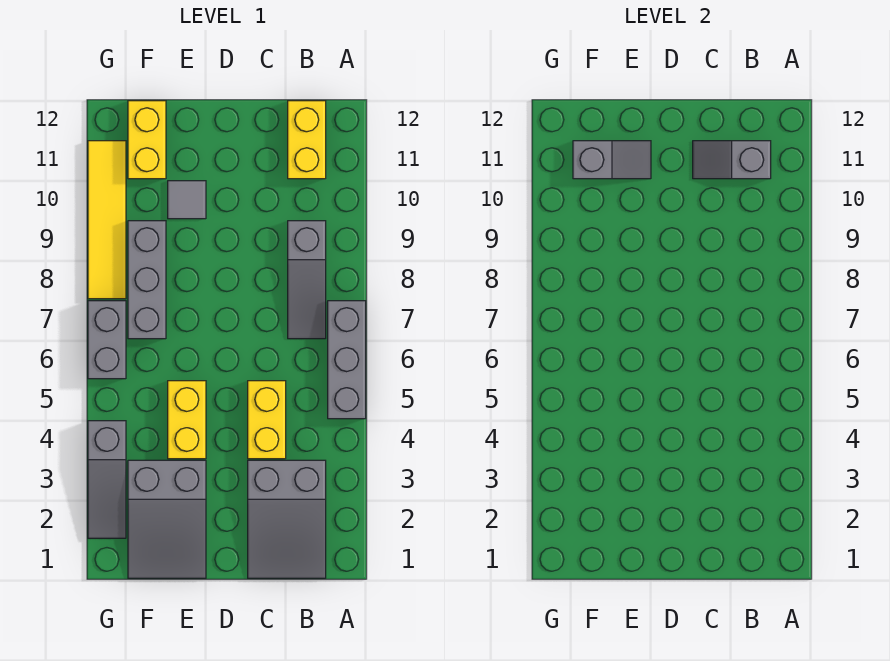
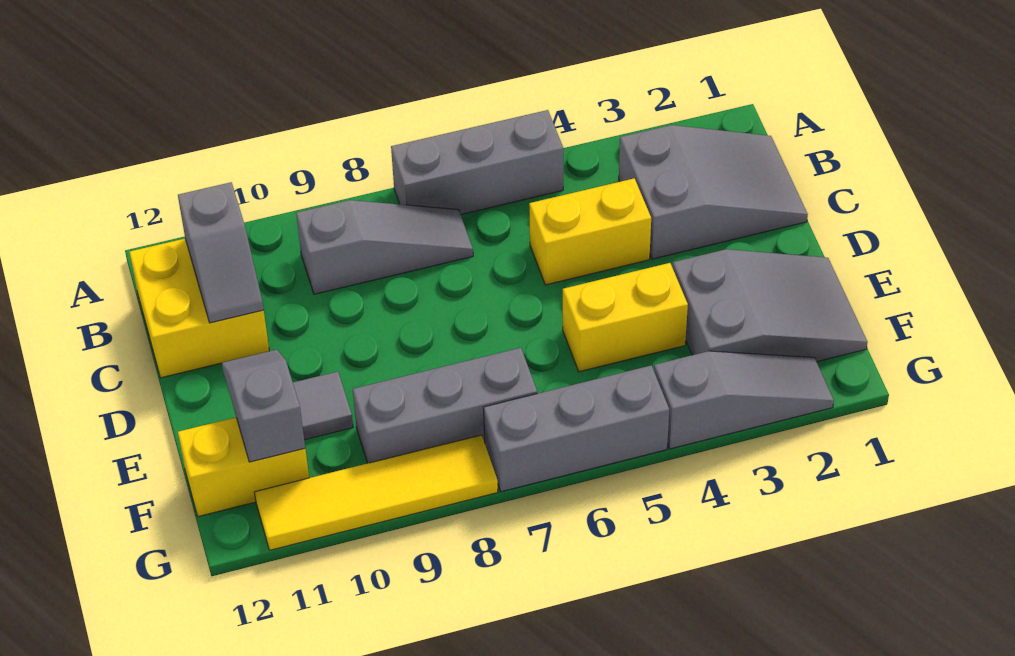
yellow 1x2 brick [288,101,326,179] -> yellow 2x2 brick [129,239,269,378]
grey 1x2 brick [88,301,126,379] -> grey 1x3 brick [483,366,669,492]

